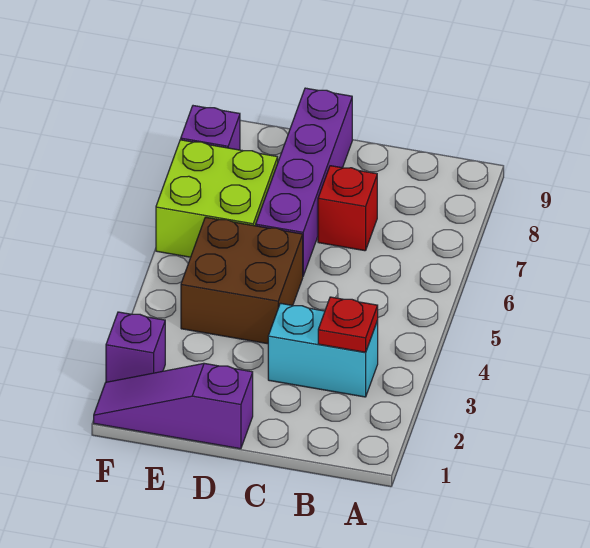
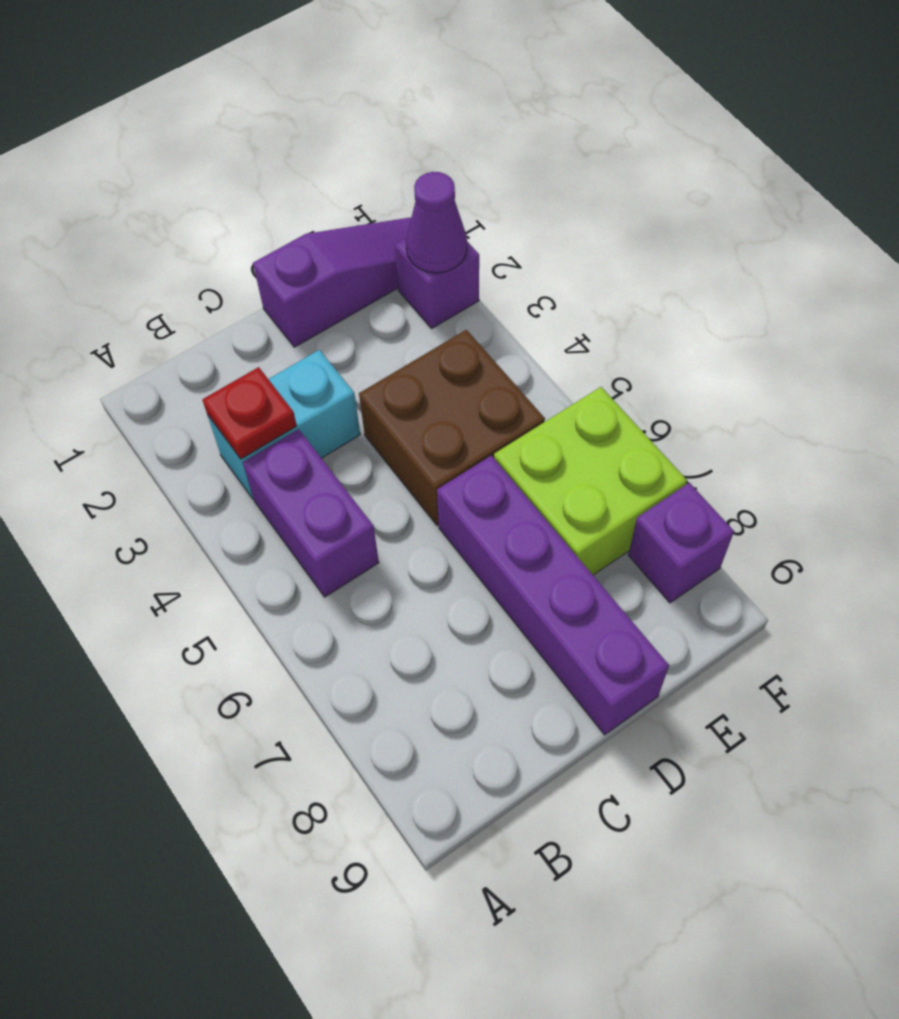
none -> purple 1x2 brick [243,429,379,597]
red 1x1 brick [318,166,377,251] -> none
none -> purple 1x1 cone [406,172,467,273]

